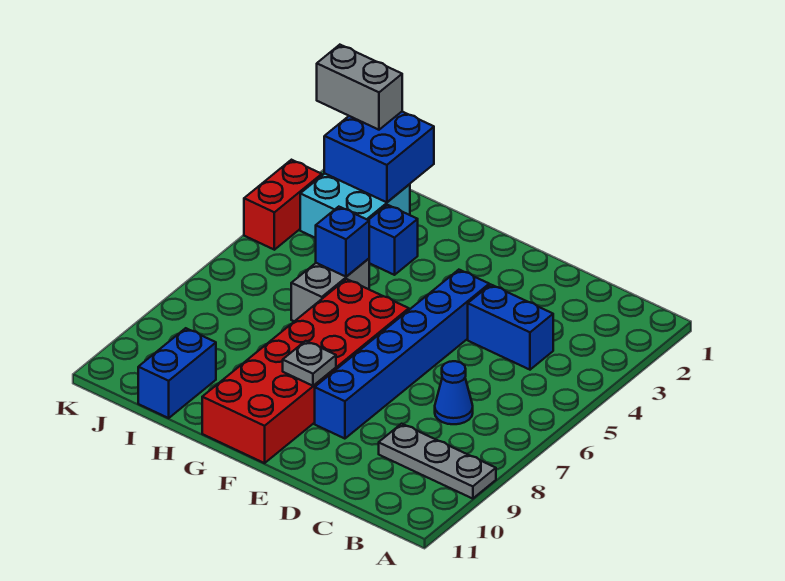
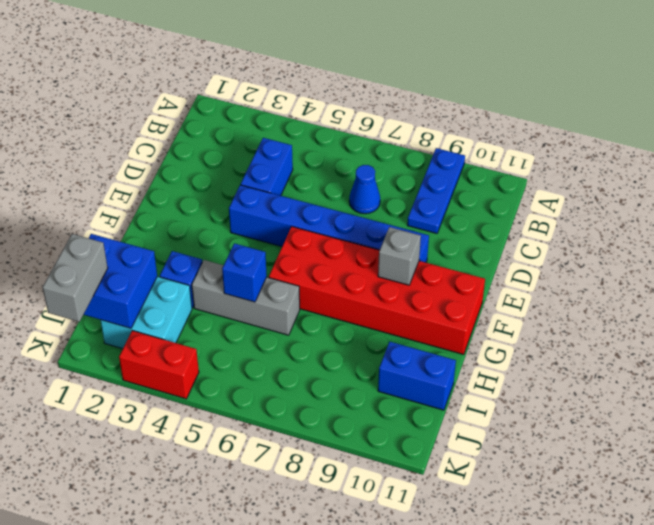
grey 1x3 plate [379,424,496,499] -> blue 1x3 plate [407,148,465,233]
grey 1x1 plate [283,341,336,386] -> grey 1x1 brick [378,227,421,285]
grey 1x2 brick [291,259,369,321] -> grey 1x3 brick [192,260,300,335]

